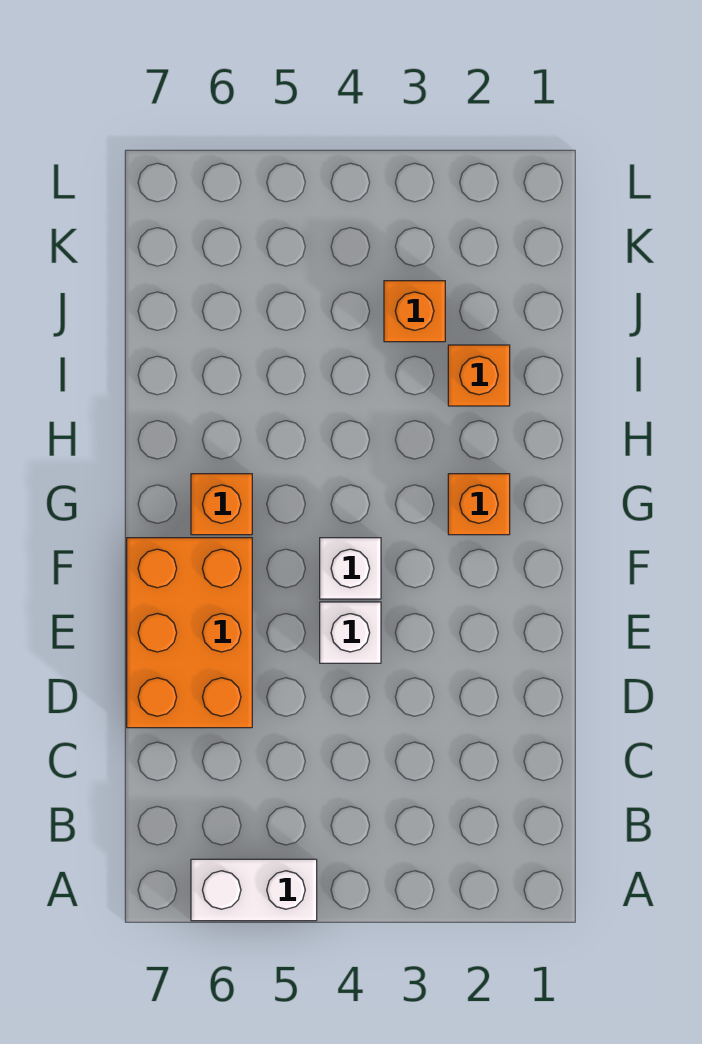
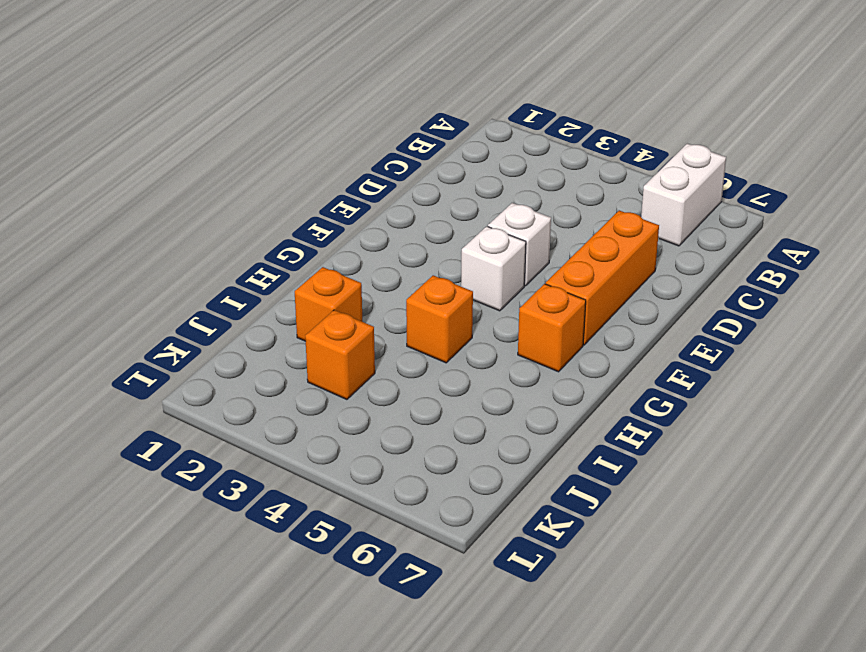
white 1x2 brick [191,859,317,921] -> white 1x2 brick turned to [641,143,726,246]
orange 2x3 brick [127,538,252,728] -> orange 1x3 brick [546,210,659,345]
orange 1x1 brick [448,474,510,535] -> orange 1x1 brick moved to [406,275,473,363]

